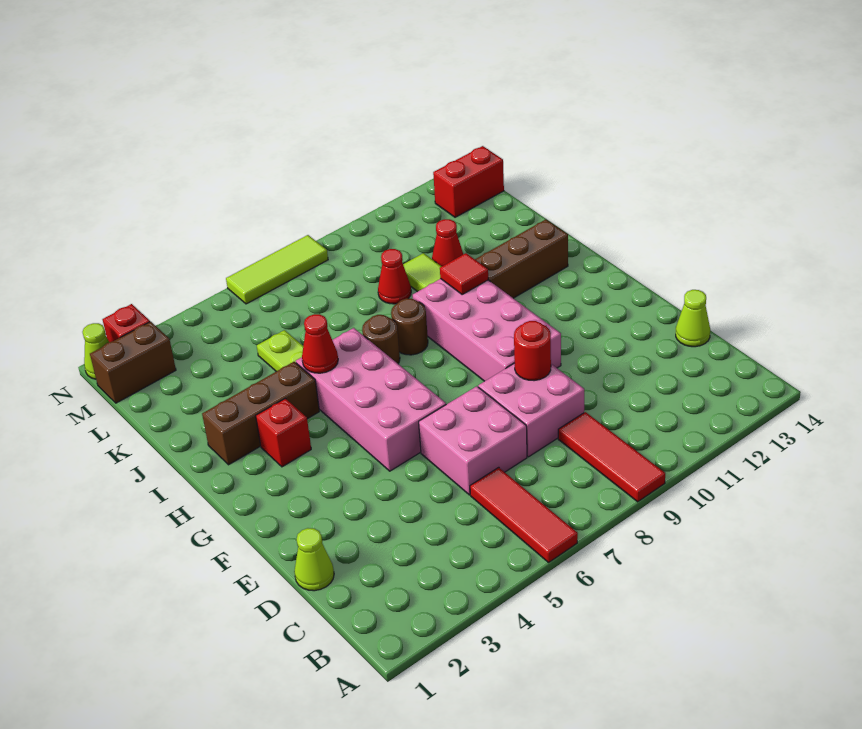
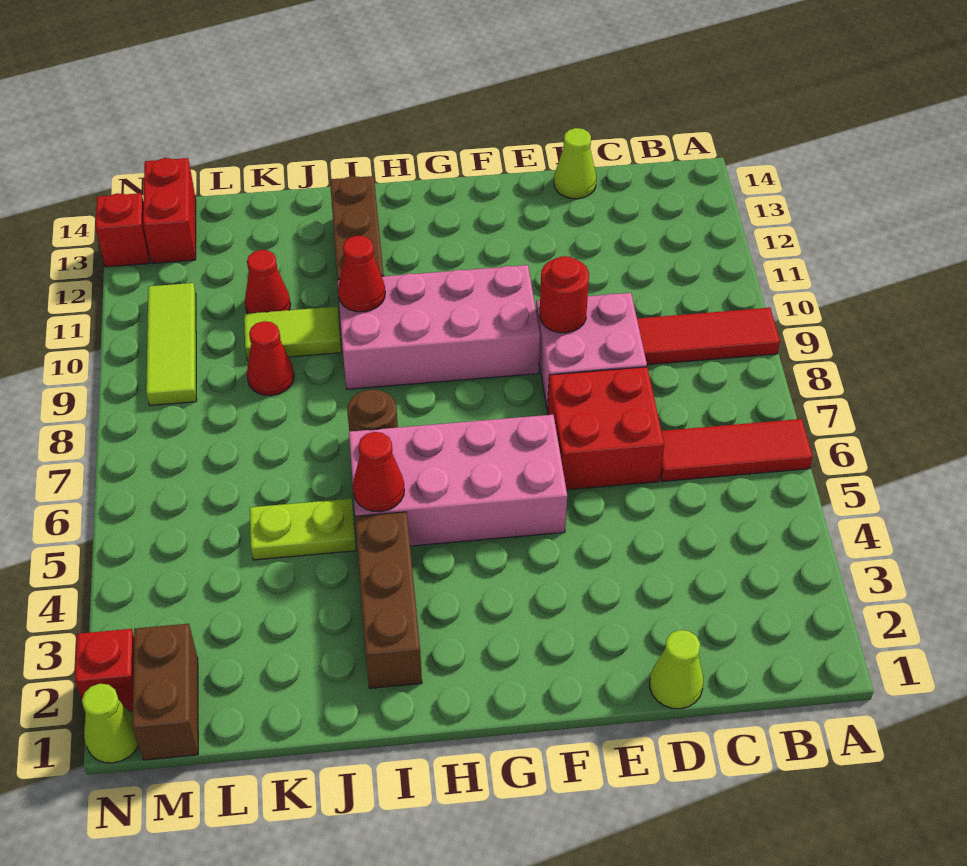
pink 2x2 brick [419,386,527,495] -> red 2x2 brick [548,367,664,490]
red 1x1 brick [256,398,311,467] -> red 1x1 brick moved to [95,193,150,267]
brown 1x1 round brick [391,298,428,355] -> none
red 1x1 tile [440,253,488,294] -> red 1x1 cone [338,236,385,312]
lime 1x3 tile [226,235,328,304] -> lime 1x3 tile moved to [146,283,197,406]

